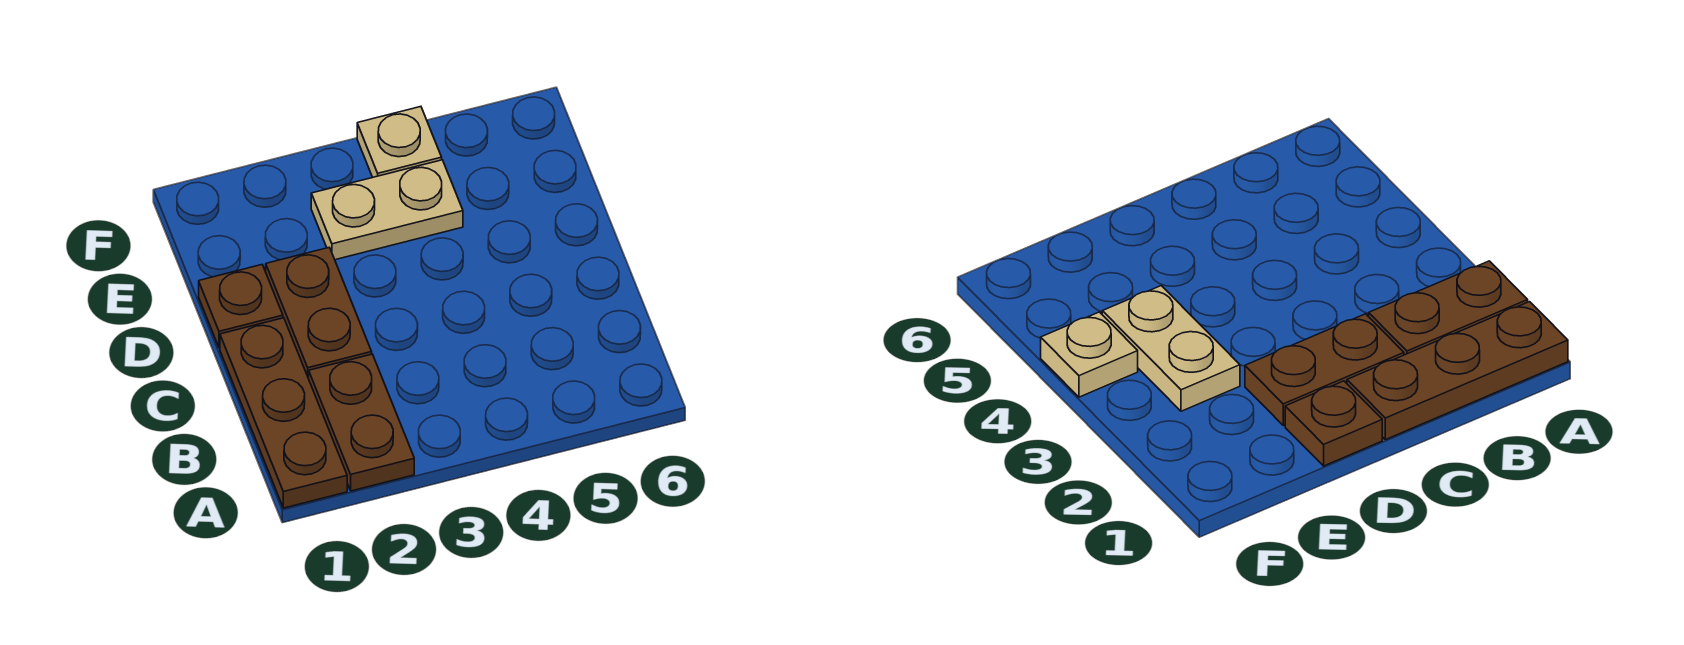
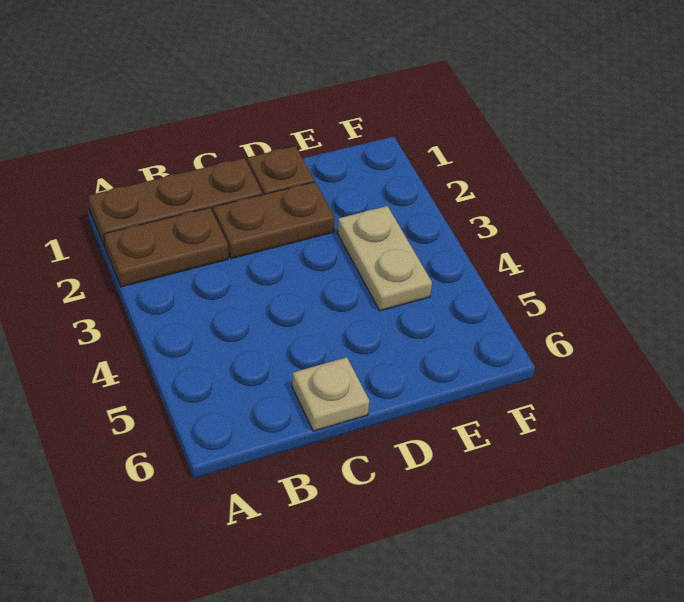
tan 1x1 plate [357,107,442,177] -> tan 1x1 plate moved to [292,357,369,431]

